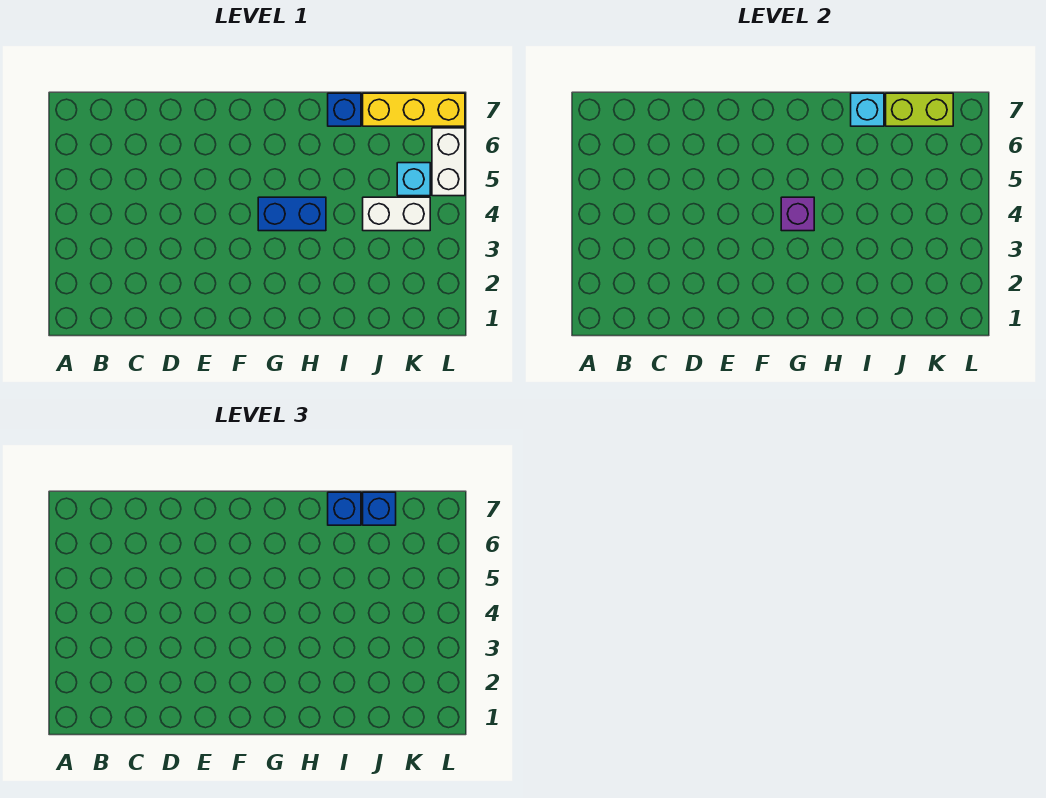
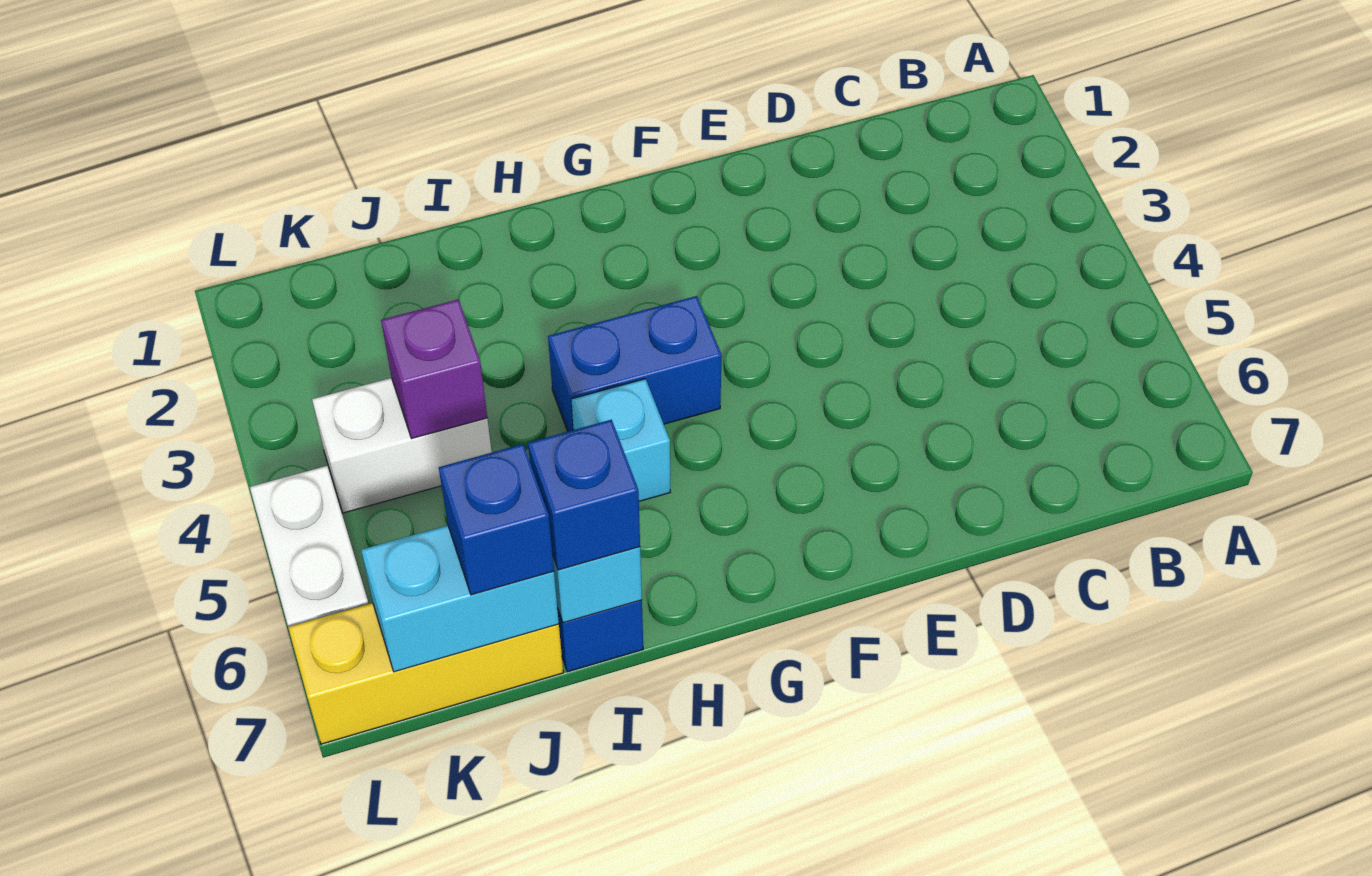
purple 1x1 brick [781,197,814,231] -> purple 1x1 brick moved to [381,300,487,439]
lime 1x2 brick [886,93,953,126] -> cyan 1x2 brick [361,525,559,672]
cyan 1x1 brick [397,163,430,196] -> cyan 1x1 brick moved to [571,379,670,501]

